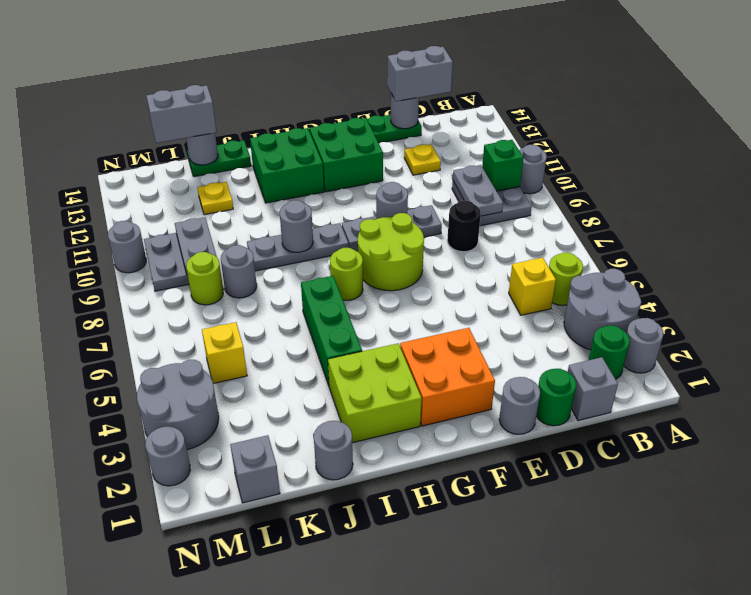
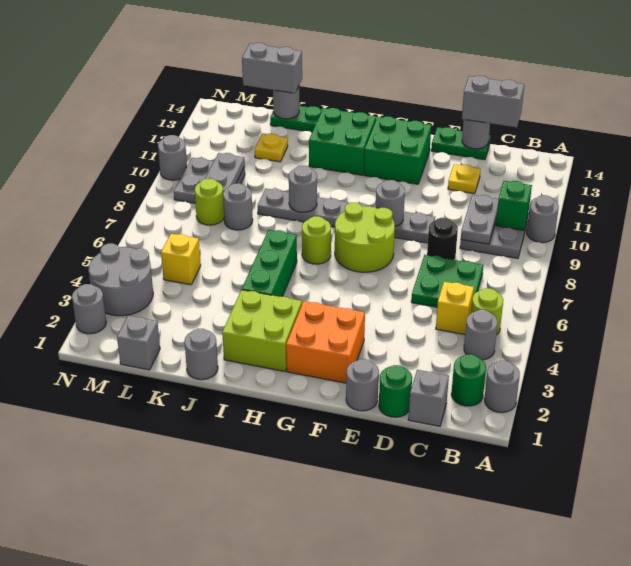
grey 2x2 round brick [564,269,641,350] -> grey 1x1 round brick [464,310,498,360]
none -> green 2x2 plate [411,255,483,307]

